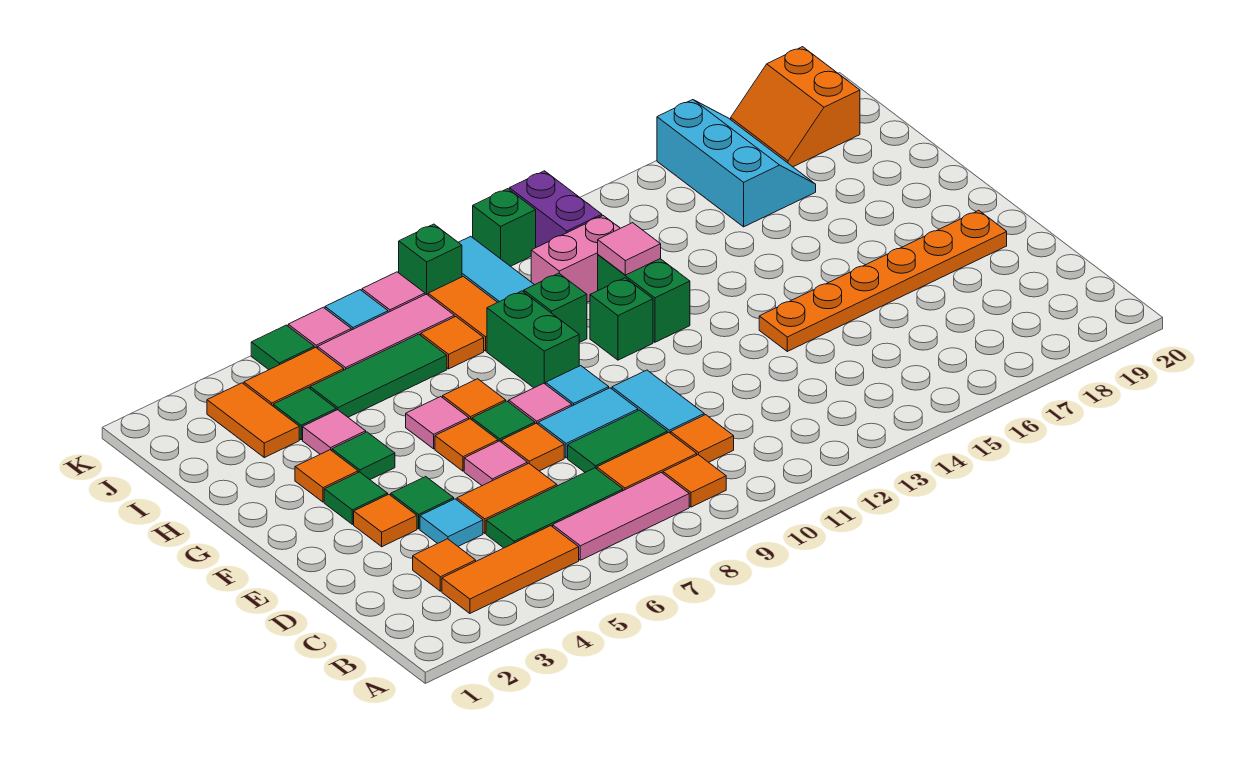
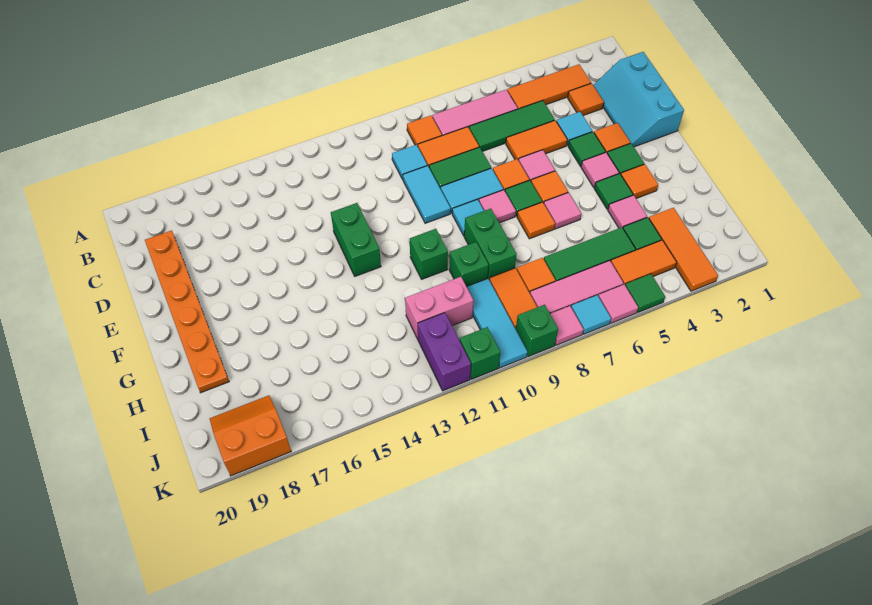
orange 1x1 tile [671,415,734,462] -> cyan 1x1 tile [392,145,427,179]
orange 1x6 plate [759,210,1007,351] -> orange 1x6 plate turned to [145,230,229,393]
green 1x2 brick [598,255,690,342] -> green 1x2 brick moved to [331,203,381,276]
pink 1x1 tile [598,223,661,275] -> pink 1x1 tile moved to [581,152,619,188]
orange 1x2 tile [207,383,299,458] -> orange 1x3 tile [649,208,718,291]
cyan 2x3 slope [657,100,816,227] -> cyan 2x3 slope moved to [593,52,684,147]
orange 2x2 slope [731,47,860,167] -> orange 2x2 slope turned to [210,395,291,476]

